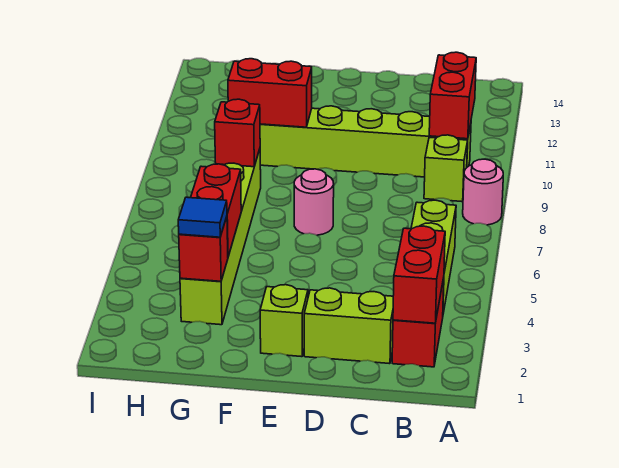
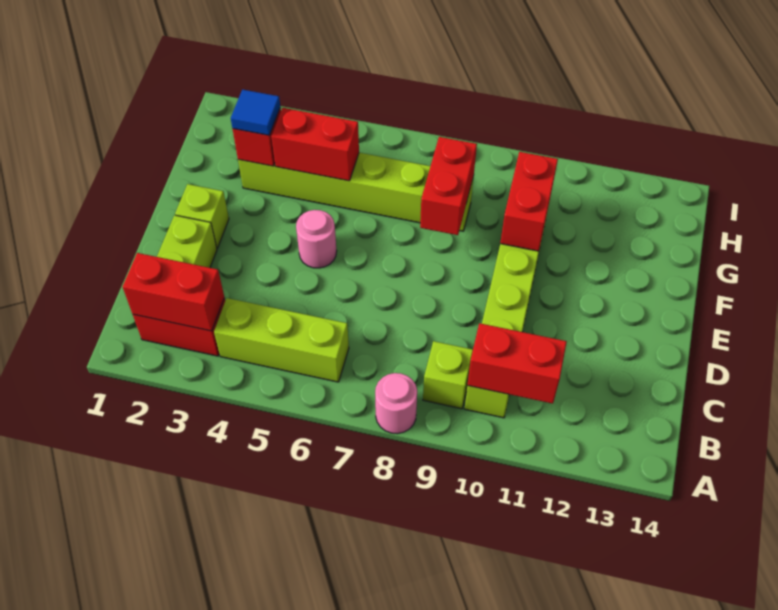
pink 1x1 round brick [294,169,334,235] -> pink 1x1 round brick moved to [296,210,337,268]
red 1x1 brick [215,99,260,167] -> red 1x2 brick [420,137,477,235]

